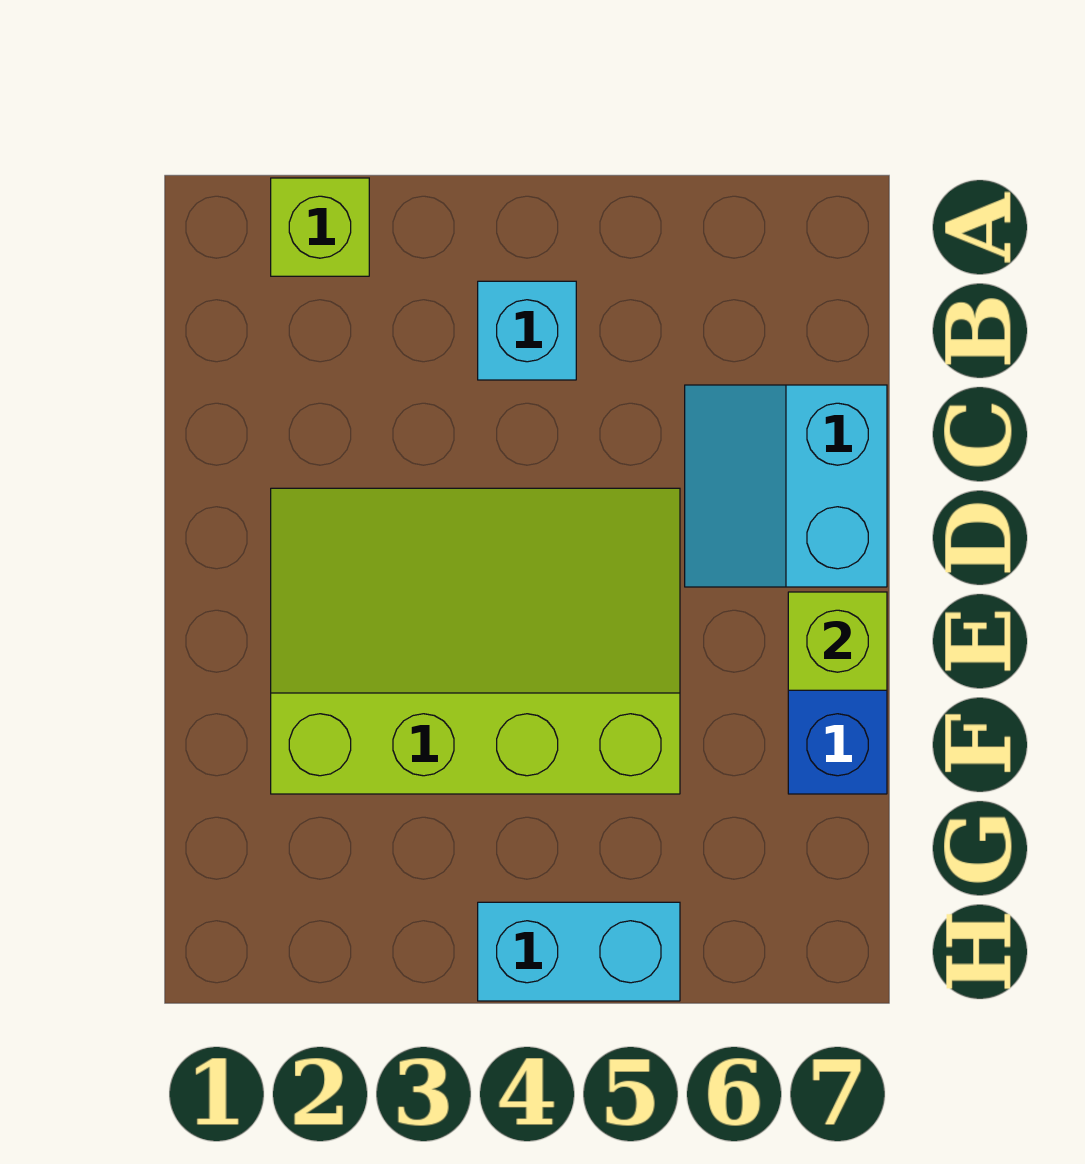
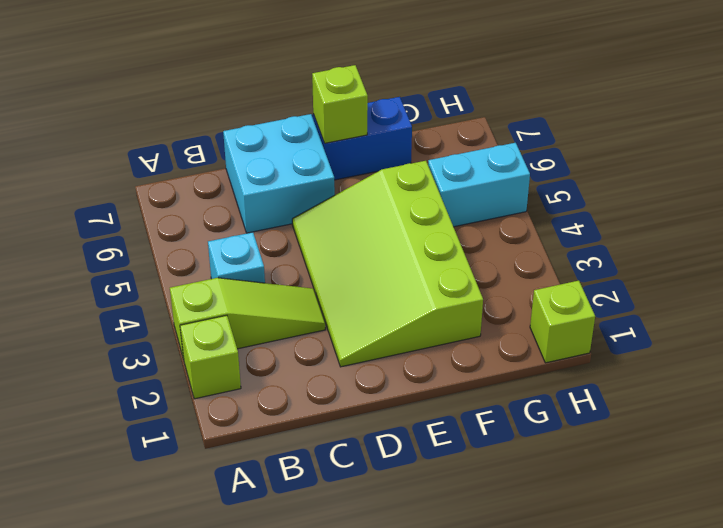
none -> lime 1x3 slope [170,278,325,358]
cyan 2x2 slope [685,385,887,587] -> cyan 2x2 brick [223,114,335,233]
none -> lime 1x1 brick [530,281,595,363]
cyan 1x2 brick [478,902,680,1001] -> cyan 1x2 brick turned to [428,143,530,227]

